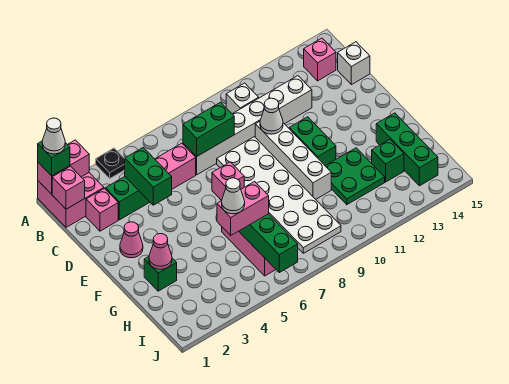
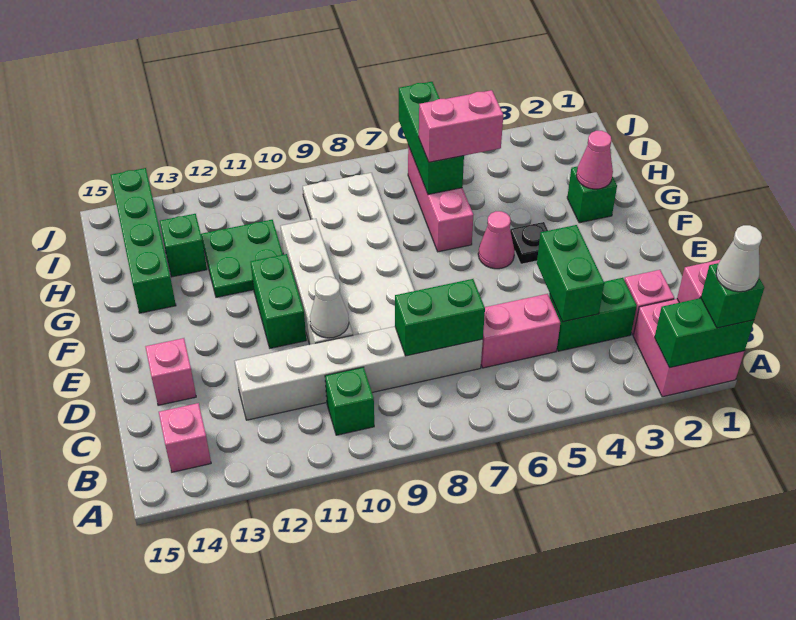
pink 1x2 brick [38,140,89,194] -> green 1x2 brick [655,298,754,368]
black 1x1 plate [96,148,125,178] -> black 1x1 plate moved to [510,222,548,264]
white 1x1 brick [226,83,258,114] -> green 1x1 brick [325,367,374,435]
white 1x1 brick [338,42,370,85] -> none
pink 1x1 cone [120,222,143,258] -> pink 1x1 cone moved to [478,211,515,269]
pink 1x1 brick [212,162,244,201] -> pink 1x1 brick moved to [145,338,196,405]
green 1x3 brick [376,113,438,186] -> green 1x4 brick [111,168,176,313]
white 1x1 cone [222,178,245,214] -> none

